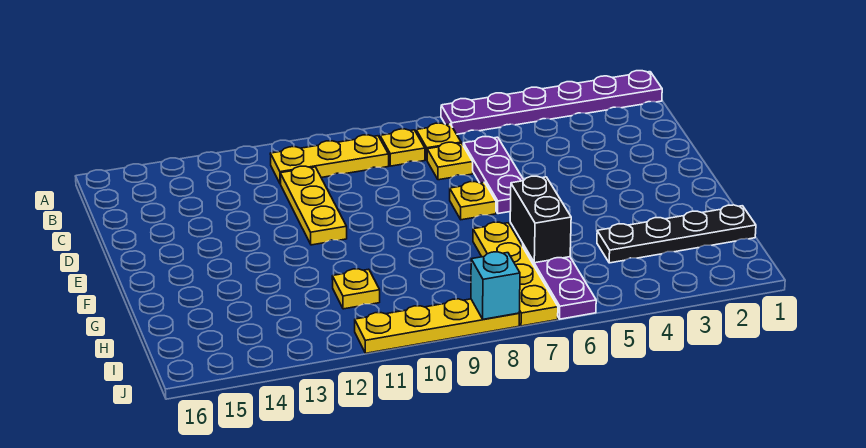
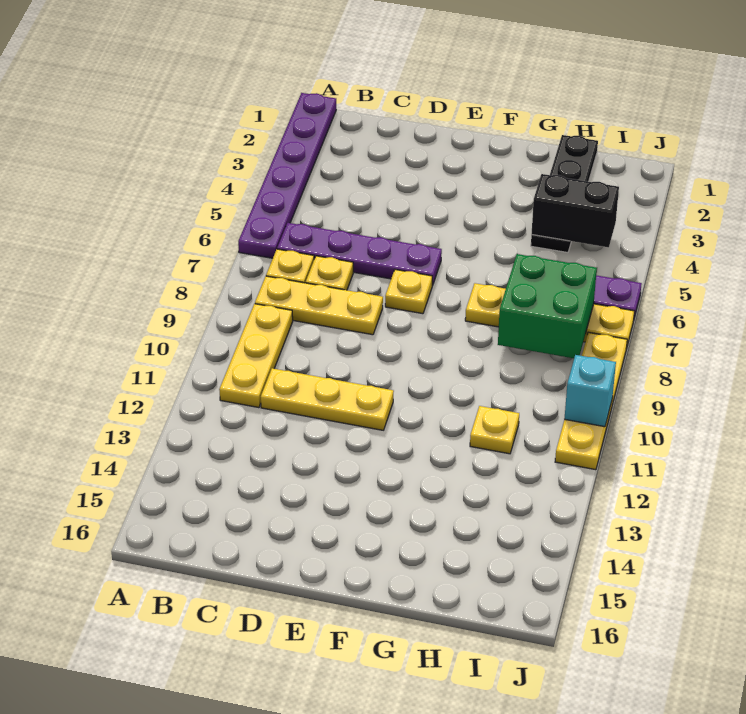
yellow 1x1 plate [380,129,425,166] -> yellow 1x3 plate [255,276,383,335]
purple 1x3 plate [463,137,524,214] -> purple 1x4 plate [277,223,442,286]
black 1x2 brick [510,176,571,263] -> black 1x2 brick moved to [532,174,619,247]
none -> green 2x2 brick [498,254,597,358]
cyan 1x1 brick [471,252,520,319] -> cyan 1x1 brick moved to [564,355,616,427]

